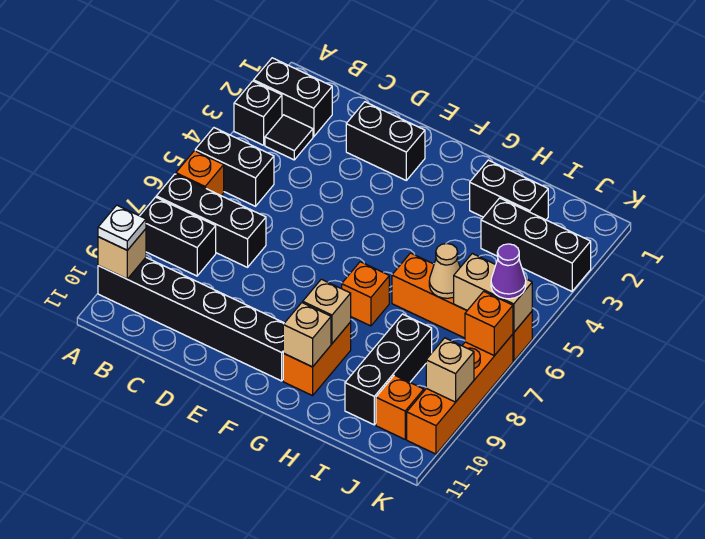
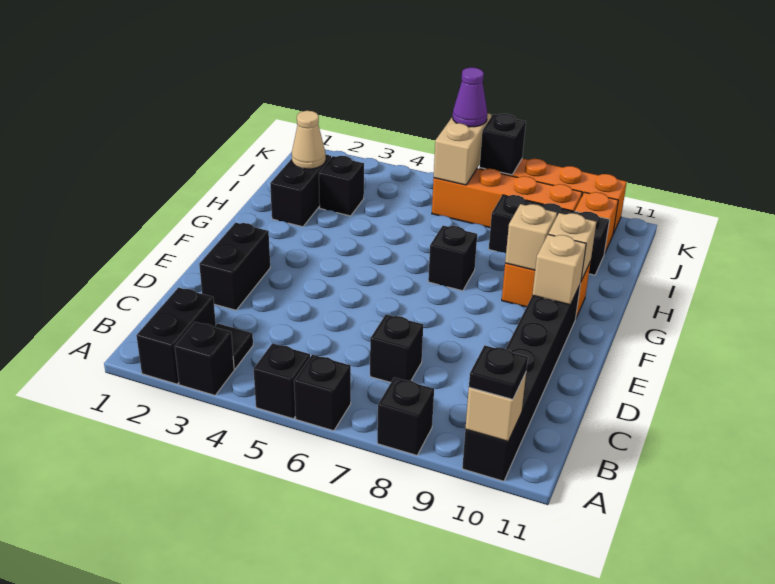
black 1x2 brick [195,128,274,206] -> black 1x1 brick [253,343,310,419]
orange 1x1 brick [176,151,224,196] -> black 1x1 brick [294,355,351,431]
black 1x3 brick [156,174,266,267] -> black 1x1 brick [370,315,423,382]
black 1x2 brick [140,197,216,276] -> black 1x1 brick [377,378,434,455]
white 1x1 plate [98,205,146,250] -> black 1x1 plate [469,345,528,399]
orange 1x1 brick [342,262,389,326] -> black 1x1 brick [428,226,477,291]
orange 1x4 brick [392,253,532,361] -> orange 1x4 brick turned to [432,168,582,228]
black 1x3 brick [481,198,591,291] -> black 1x1 brick [319,156,364,216]
tan 1x1 cone [429,244,460,298] -> tan 1x1 cone moved to [292,111,326,169]
orange 1x1 brick [465,291,513,356] -> black 1x1 brick [480,114,526,175]
tan 1x1 brick [426,338,474,402] -> tan 1x1 brick moved to [532,234,586,305]

